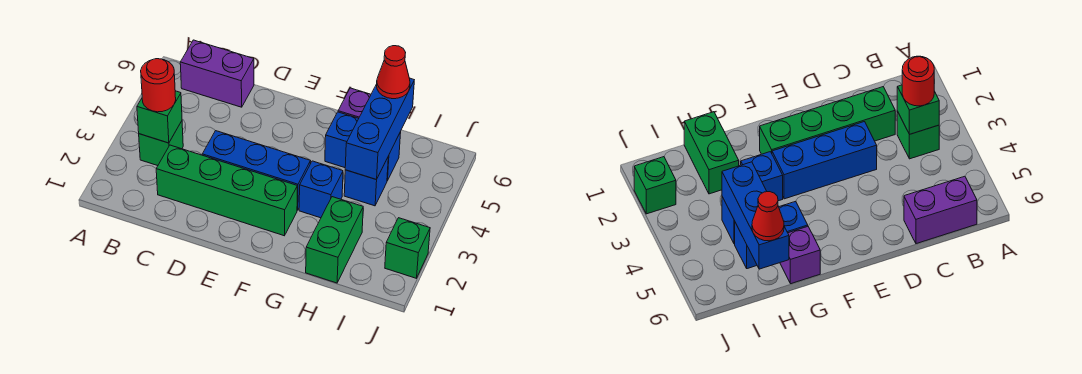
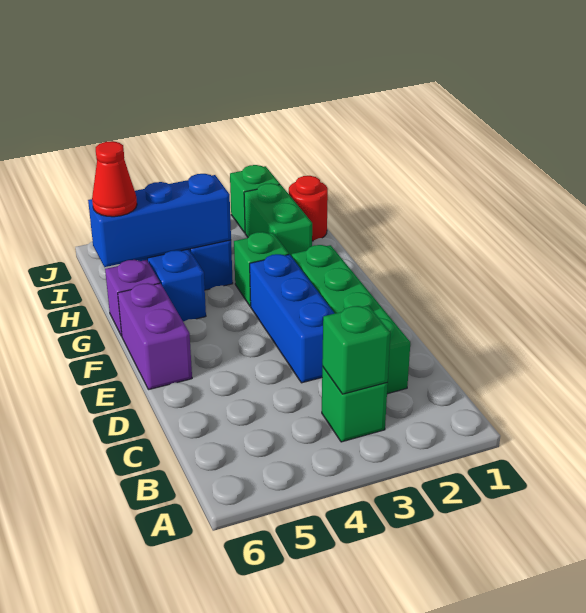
red 1x1 round brick [141,59,176,112] -> red 1x1 round brick moved to [289,176,328,241]
purple 1x2 brick [180,40,254,107] -> purple 1x2 brick moved to [118,283,192,390]
blue 1x1 brick [299,161,343,218] -> green 1x1 brick [234,232,289,306]
green 1x2 brick [306,197,363,283] -> green 1x2 brick turned to [244,183,312,257]

